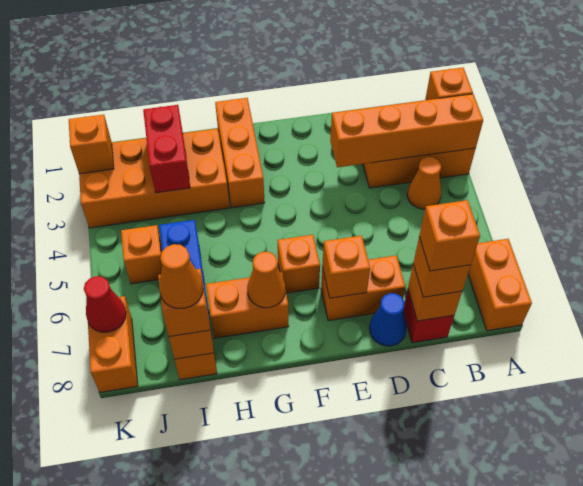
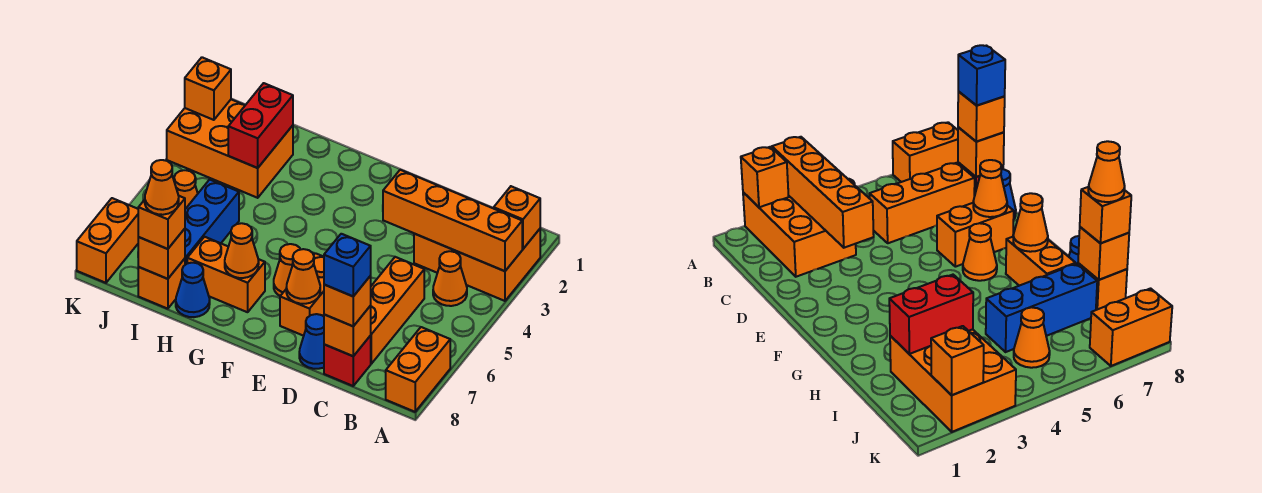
orange 1x1 brick [419,200,480,271] -> blue 1x1 brick [324,234,371,296]
orange 1x2 brick [321,255,405,321] -> orange 1x2 brick turned to [280,253,324,336]
orange 1x1 brick [322,236,370,298] -> orange 1x1 cone [286,249,320,304]
orange 1x1 brick [277,235,320,293] -> orange 1x1 cone [274,244,300,296]
orange 1x3 brick [215,98,265,208] -> orange 1x3 brick moved to [370,257,424,364]
orange 2x4 brick [79,129,230,228] -> orange 2x3 brick [167,99,293,198]
none -> blue 1x1 cone [176,263,210,317]
orange 1x1 brick [121,225,162,284] -> orange 1x1 cone [174,170,198,209]
red 1x1 cone [84,276,126,332] -> none

